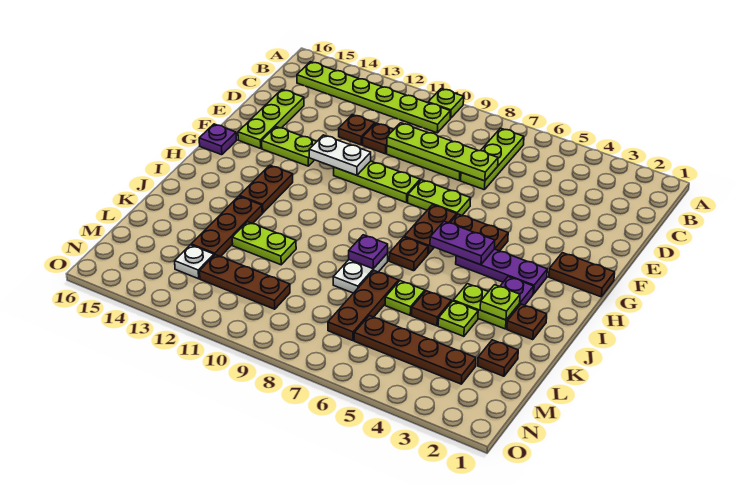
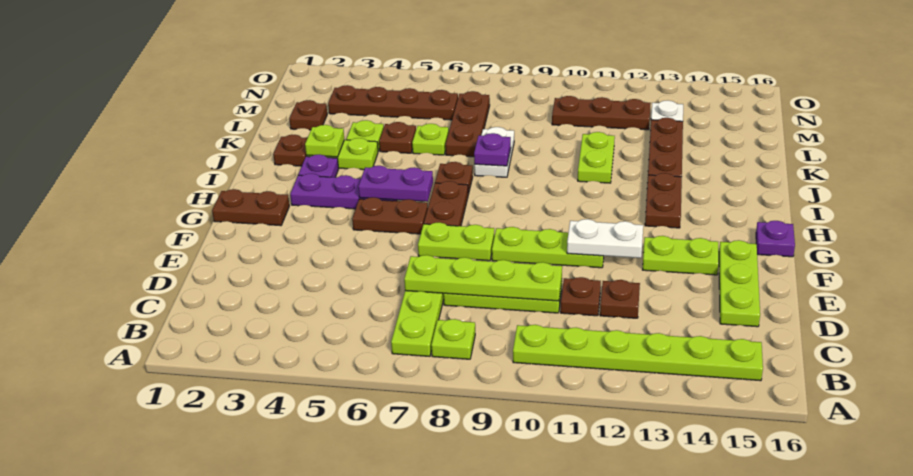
lime 1x1 plate [428,89,464,118] -> lime 1x1 plate moved to [431,319,475,359]
lime 1x2 plate [232,222,296,265] -> lime 1x2 plate turned to [578,132,615,183]

